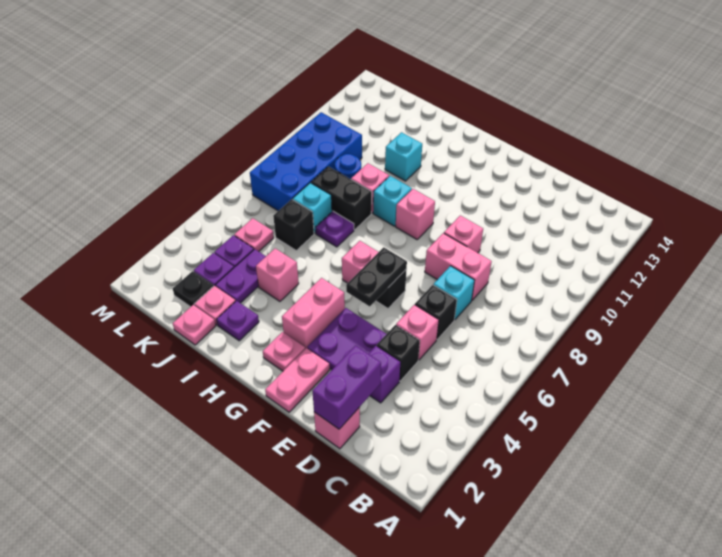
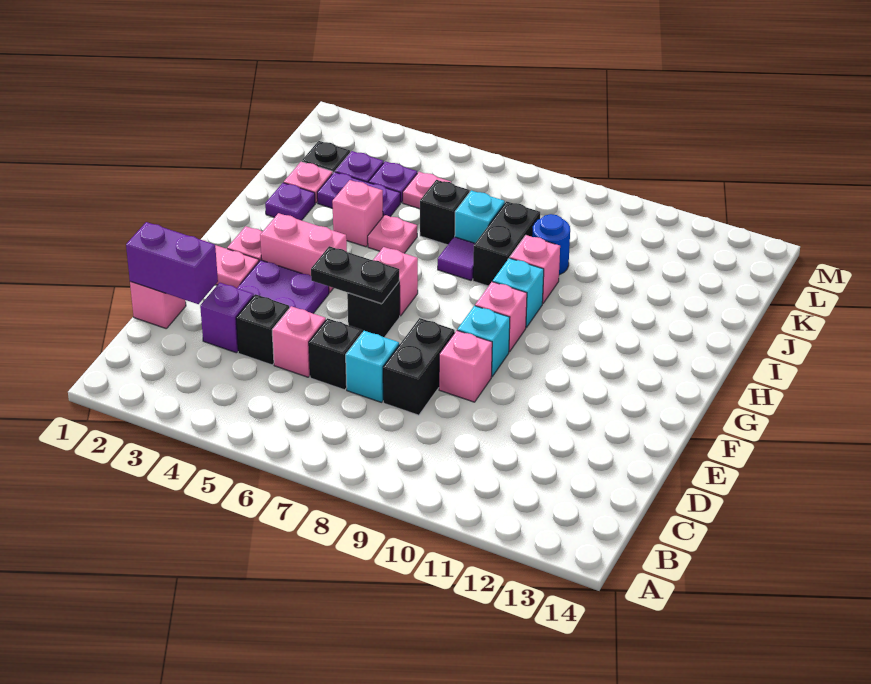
pink 1x2 brick [425,233,492,300] -> black 1x2 brick [383,318,455,415]
purple 1x1 plate [316,211,354,247] -> purple 1x1 tile [438,237,475,280]
cyan 1x1 brick [385,132,422,181] -> cyan 1x1 brick moved to [457,306,510,377]
pink 1x1 plate [173,305,216,345] -> pink 1x1 plate moved to [368,215,417,253]
blue 2x4 brick [250,112,362,211] -> none

